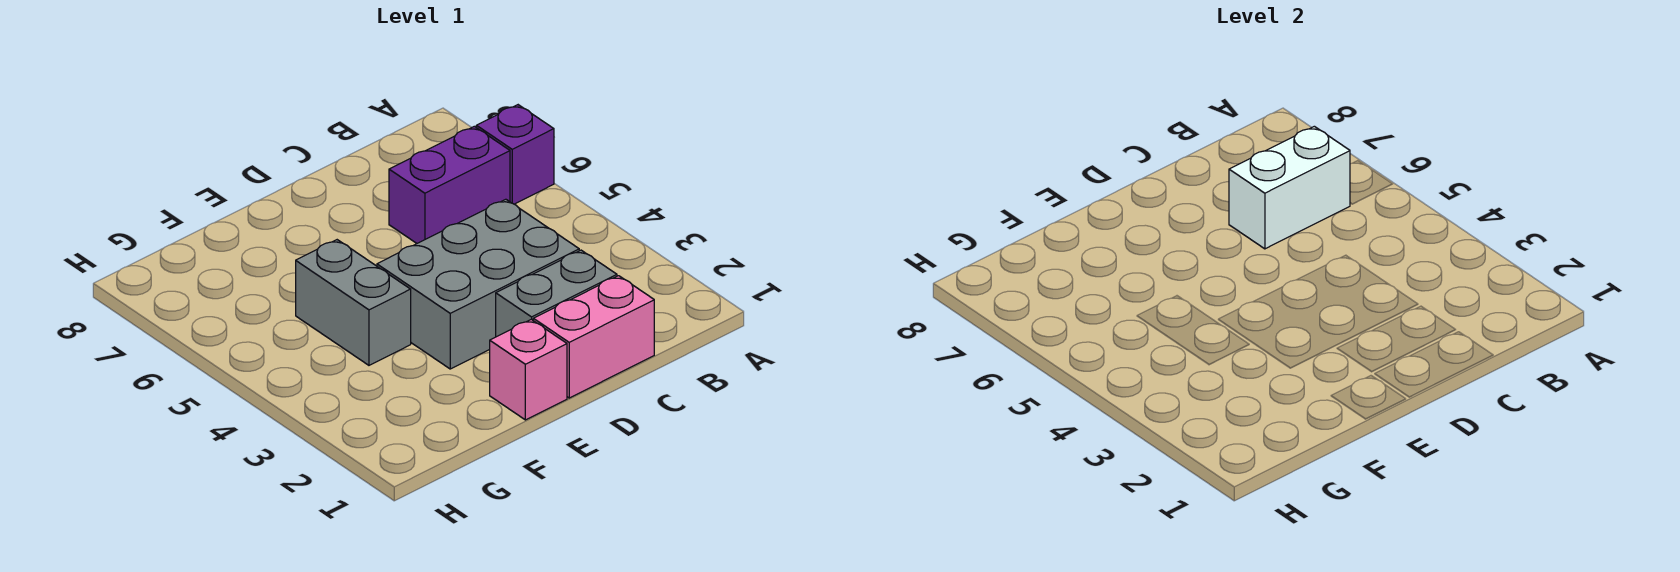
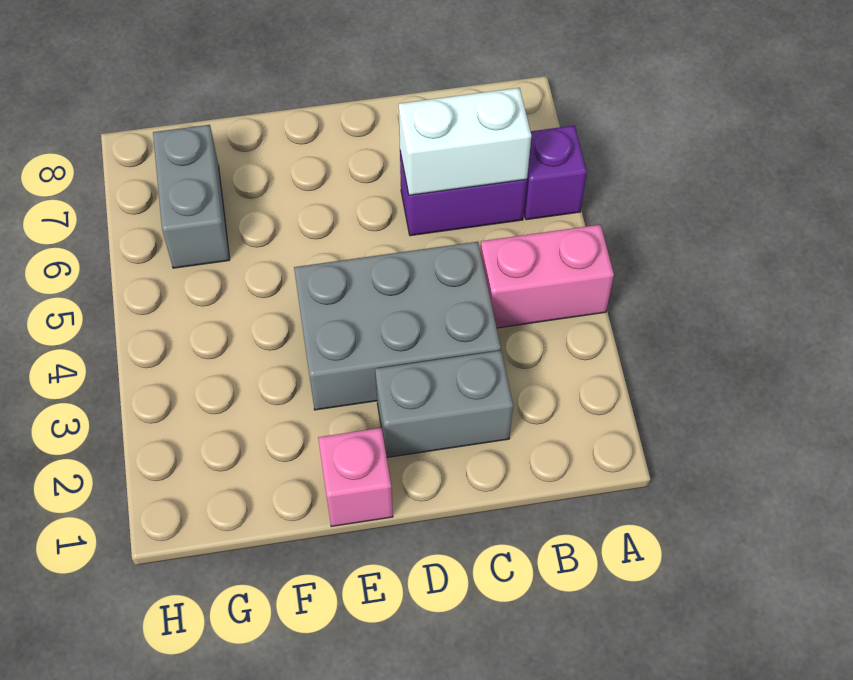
pink 1x2 brick [533,276,654,398] -> pink 1x2 brick moved to [480,225,614,328]
grey 1x2 brick [296,240,411,365] -> grey 1x2 brick moved to [153,125,230,268]

